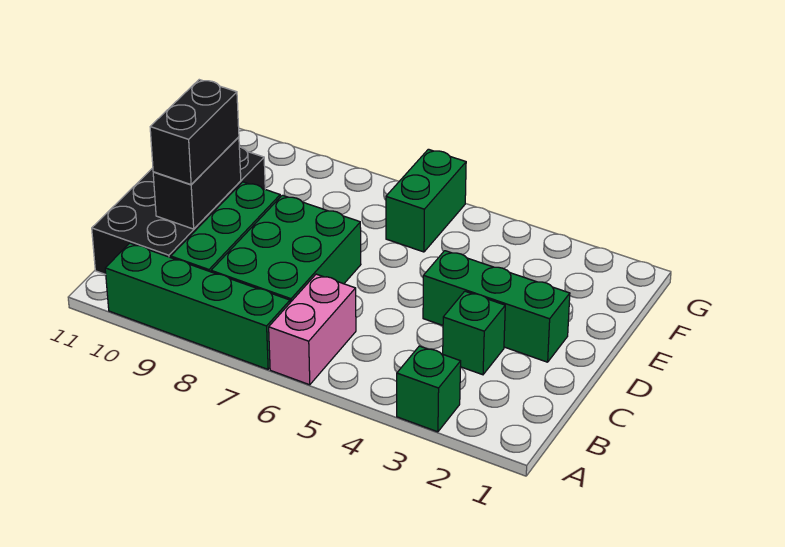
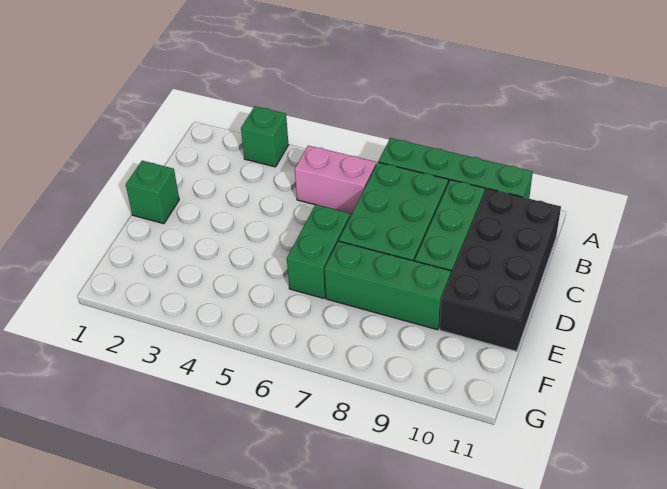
pink 1x2 brick [269,274,356,385] -> pink 1x2 brick turned to [295,146,376,214]
green 1x1 brick [443,291,505,375] -> green 1x1 brick moved to [126,161,179,224]
black 1x2 brick [153,137,241,229] -> none
black 1x2 brick [150,80,239,184] -> none
green 1x3 brick [423,251,570,362] -> green 1x3 brick moved to [324,241,451,330]
green 1x2 brick [386,149,466,252] -> green 1x2 brick moved to [287,205,350,298]

